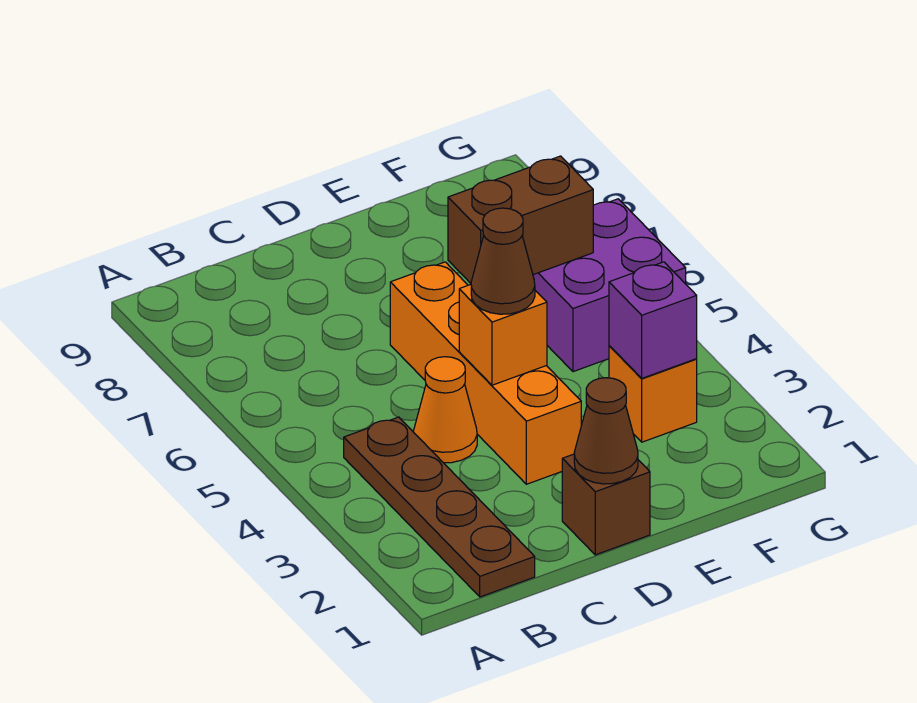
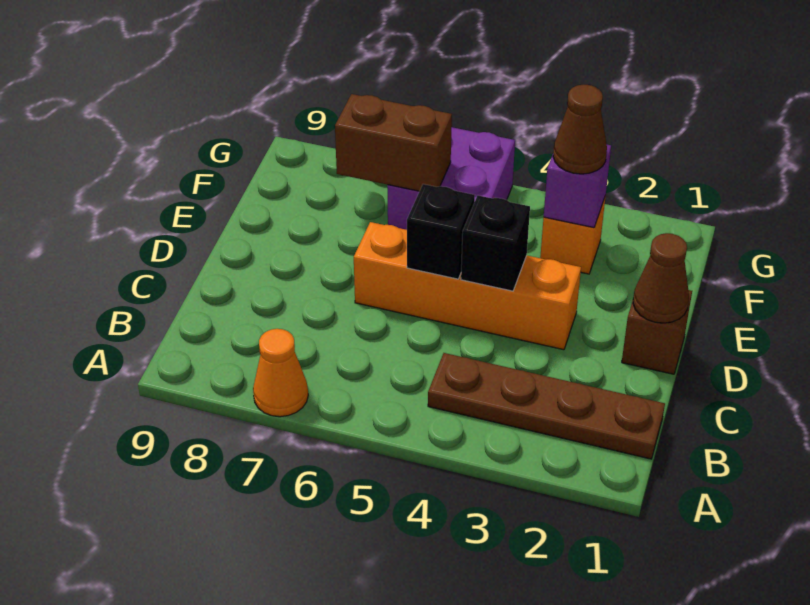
orange 1x1 cone [413,357,477,463] -> orange 1x1 cone moved to [253,329,308,417]
orange 1x1 brick [459,285,547,385] -> black 1x1 brick [461,196,530,291]
brown 1x1 cone [471,208,535,314] -> brown 1x1 cone moved to [553,85,607,174]
none -> black 1x1 brick [407,184,475,279]
brown 1x2 brick [448,156,593,283] -> brown 1x2 brick turned to [335,94,452,191]

